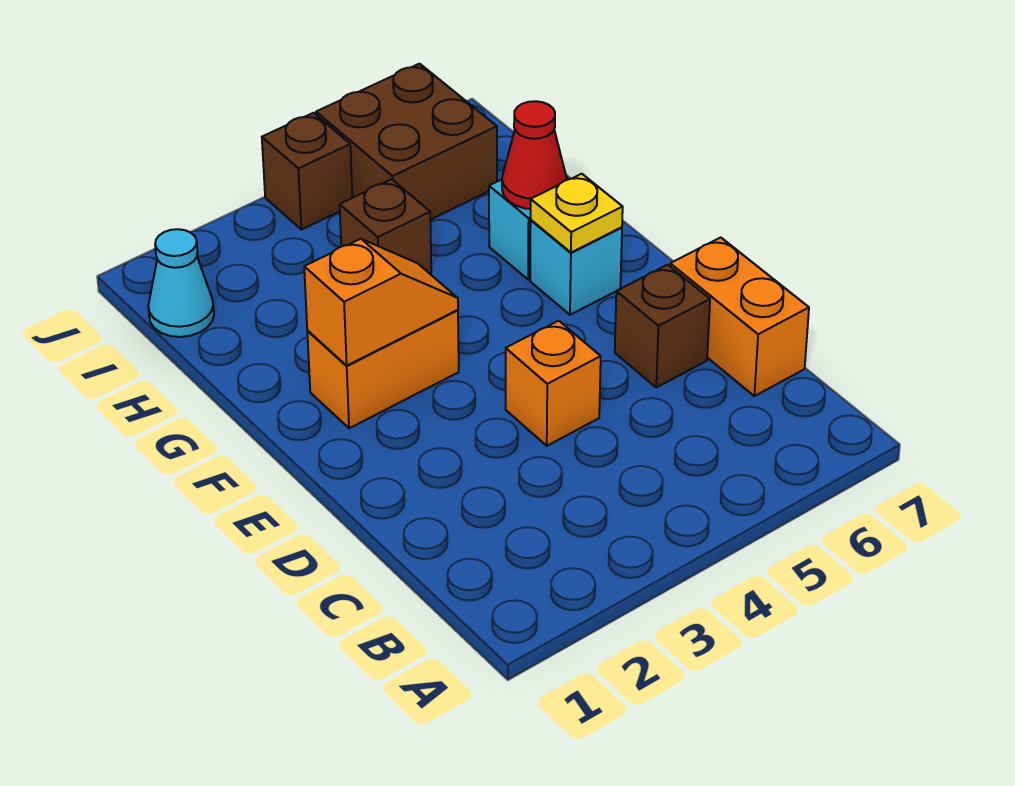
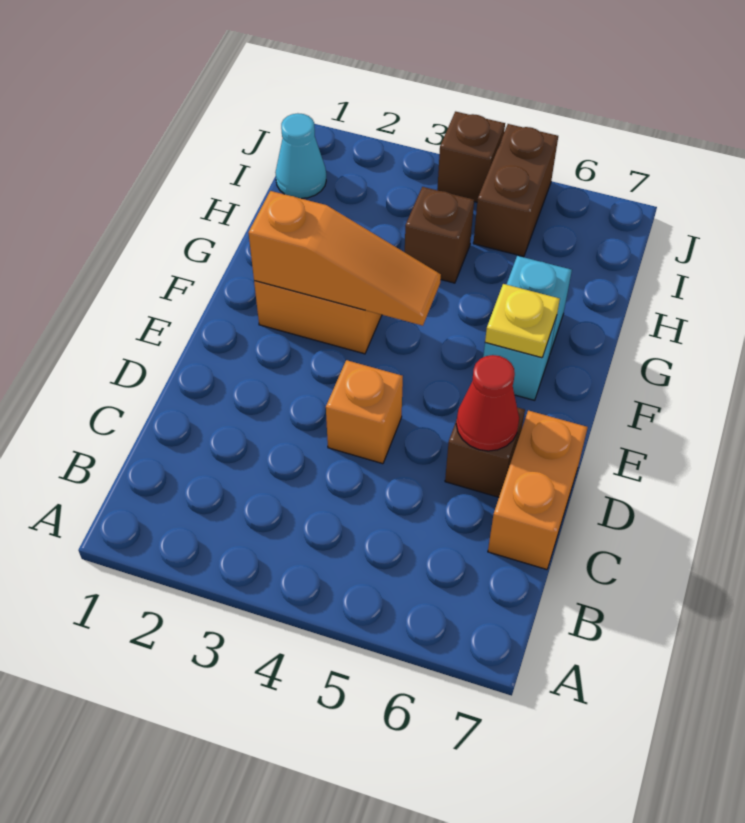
orange 1x2 slope [304,239,458,365] -> orange 1x3 slope [248,191,441,326]
red 1x1 cone [502,101,567,209] -> red 1x1 cone moved to [456,355,519,451]
brown 2x2 brick [316,64,497,220] -> brown 1x2 brick [473,124,558,257]

